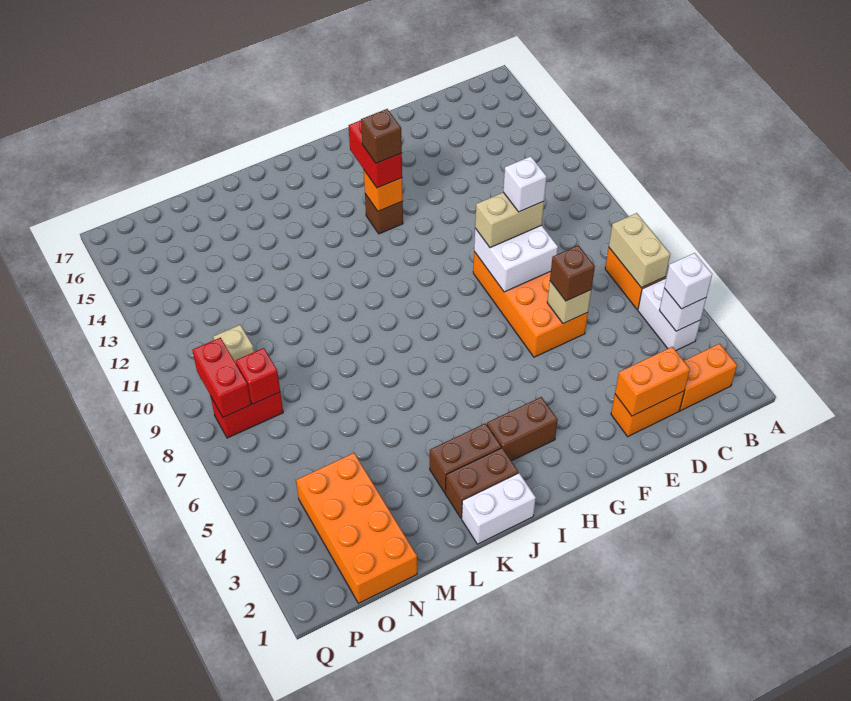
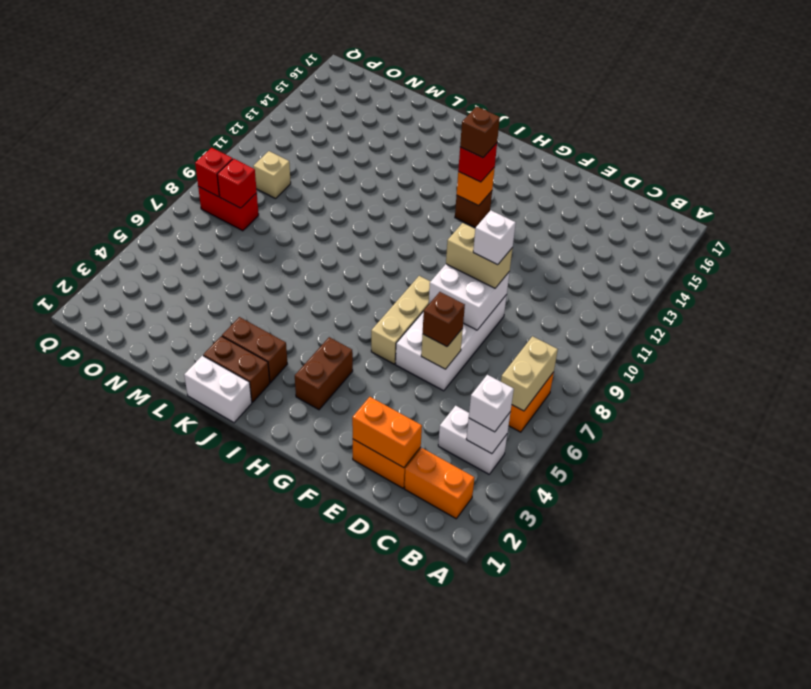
white 1x2 brick [638,278,701,350] -> white 1x2 brick turned to [438,406,507,474]
orange 2x4 brick [473,252,588,357] -> white 2x4 brick [395,295,507,391]
none -> tan 1x3 brick [371,276,431,364]
brown 1x2 brick [487,397,558,461] -> brown 1x2 brick turned to [295,337,353,410]
red 1x2 brick [349,120,402,188] -> red 1x1 brick [458,143,497,182]
orange 2x4 brick [296,453,417,603] -> none
red 1x2 brick [192,338,251,417] -> red 1x1 brick [195,148,233,197]

